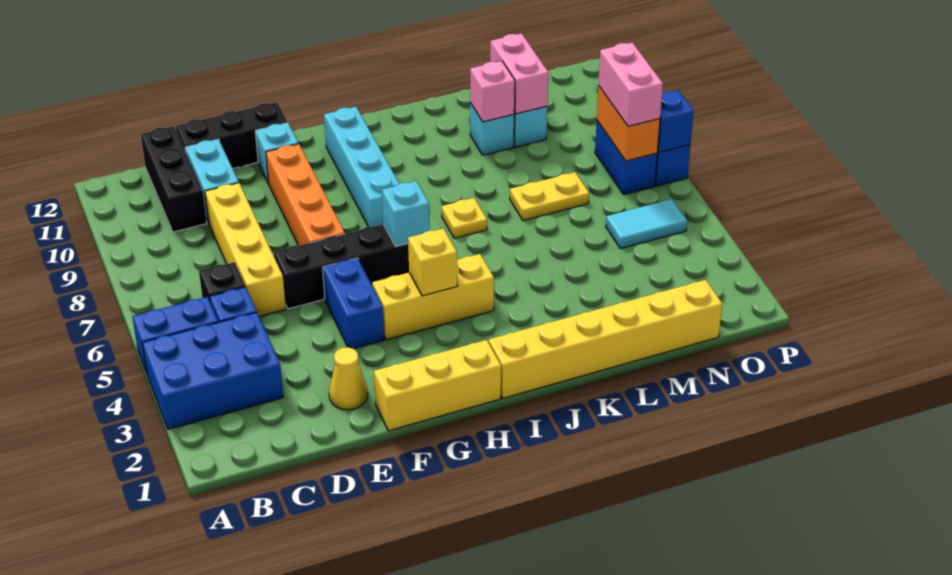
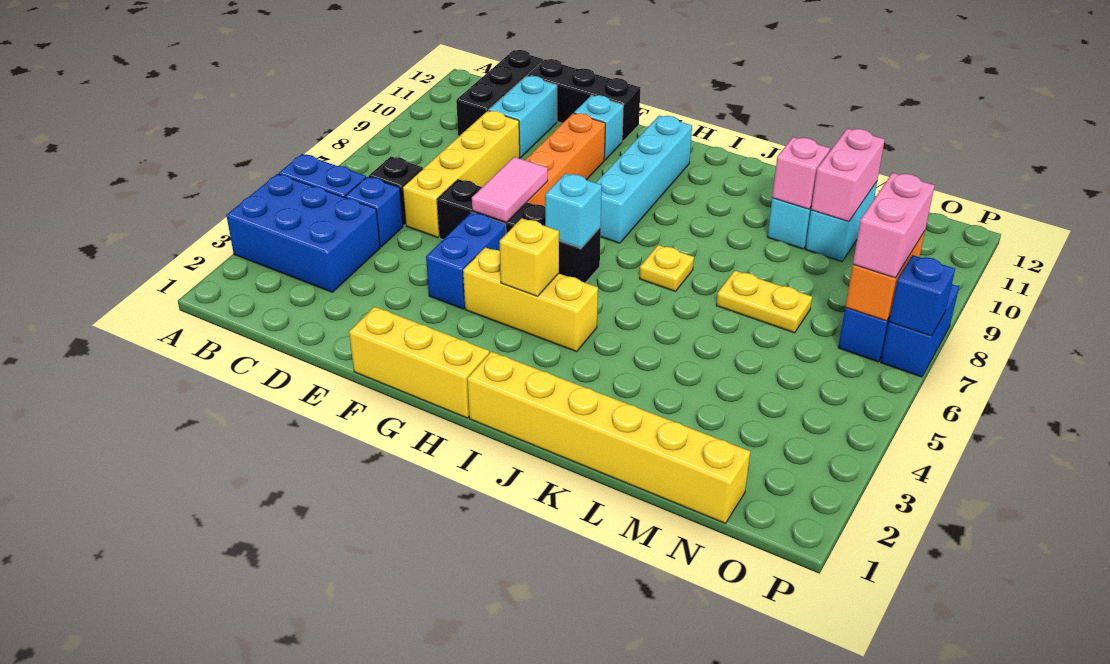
yellow 1x1 cone [329,347,368,410] -> none
none -> pink 1x2 tile [472,157,548,222]
cyan 1x2 tile [606,199,687,249] -> none

